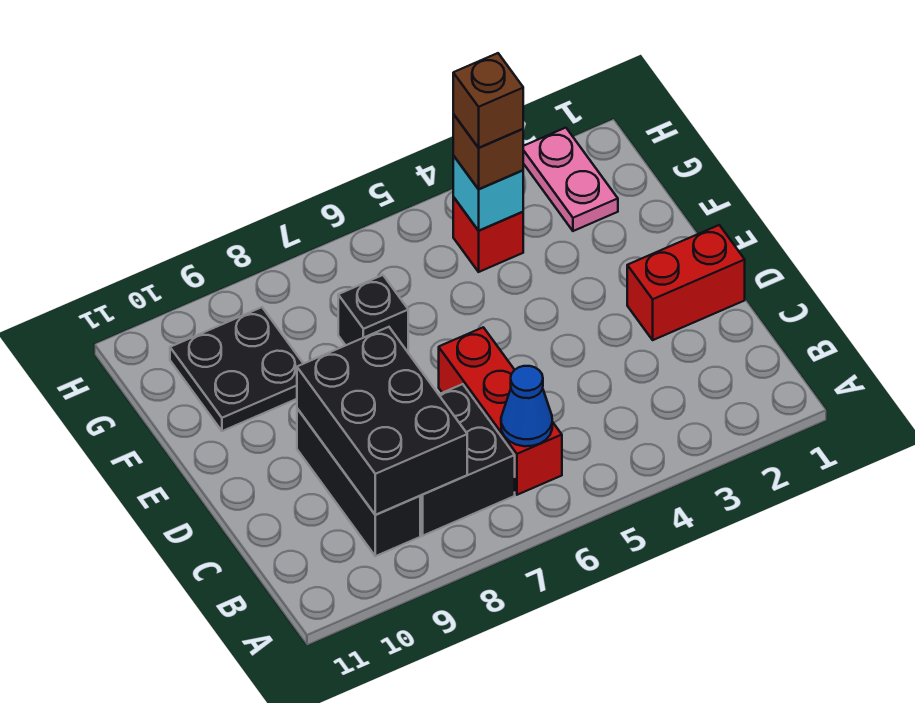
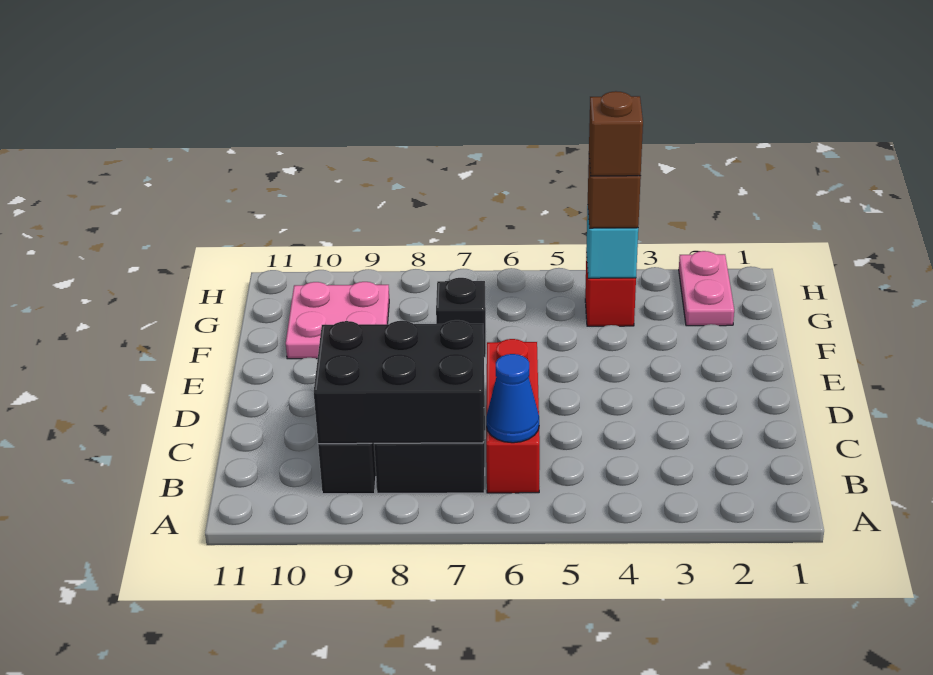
black 2x3 brick [297,327,467,515] -> black 2x3 brick turned to [314,320,484,444]
red 1x2 brick [627,225,745,340] -> none
black 2x2 plate [170,307,303,431] -> pink 2x2 plate [286,282,389,359]

